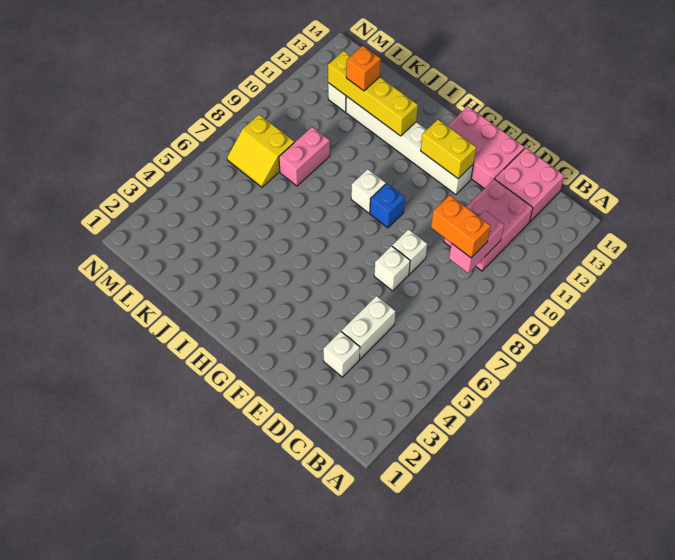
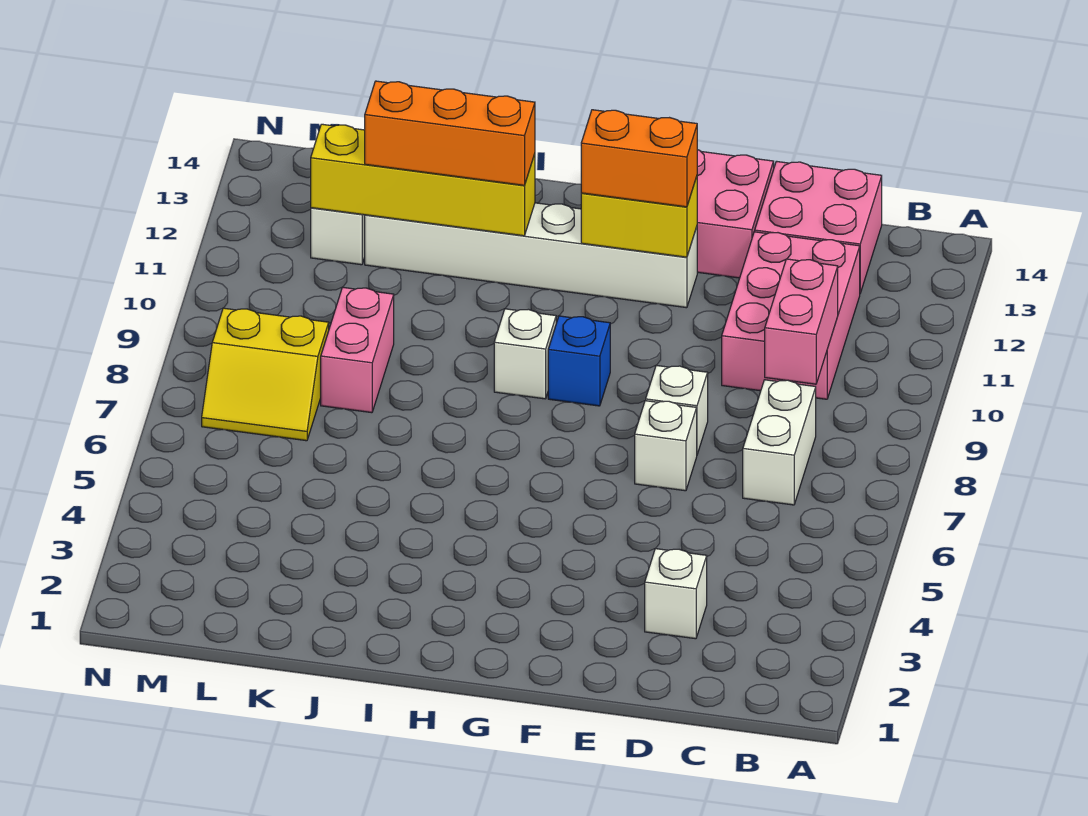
orange 1x2 brick [431,195,491,258] -> orange 1x2 brick moved to [581,110,697,207]
white 1x2 brick [342,296,396,359] -> white 1x2 brick moved to [743,380,816,505]
orange 1x1 brick [346,46,381,91] -> orange 1x3 brick [365,81,535,185]

